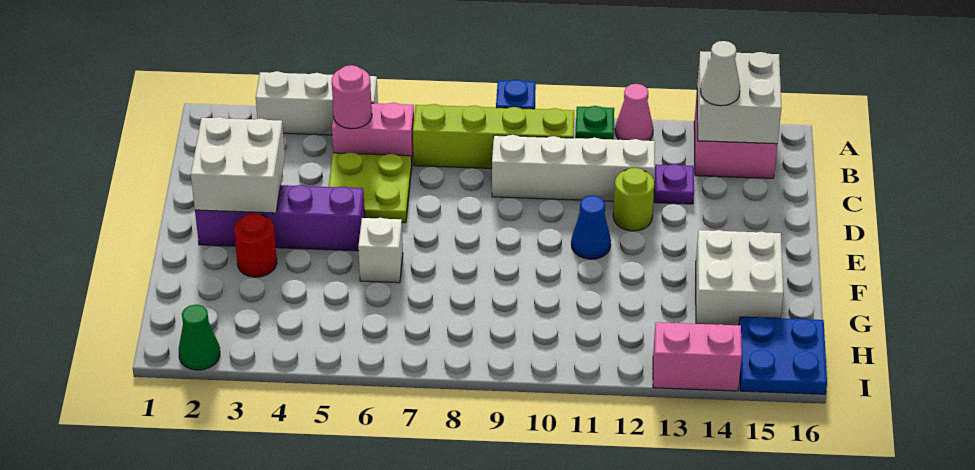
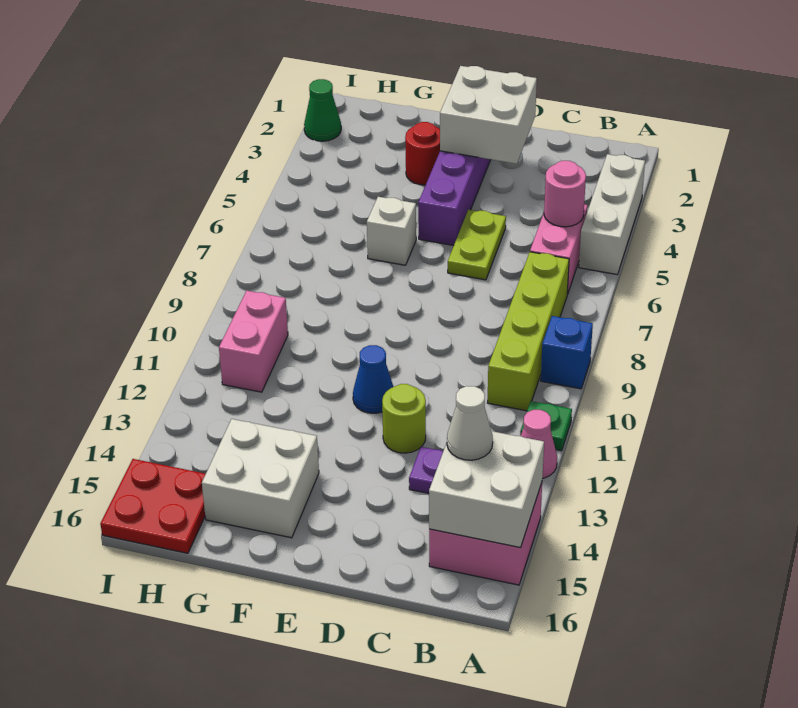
lime 2x2 plate [329,153,412,223] -> lime 1x2 plate [448,210,506,280]
white 1x4 brick [492,135,655,201] -> none
blue 2x2 plate [739,317,827,394] -> red 2x2 plate [100,459,206,553]
pink 1x2 brick [653,322,742,391] -> pink 1x2 brick moved to [219,291,288,392]

